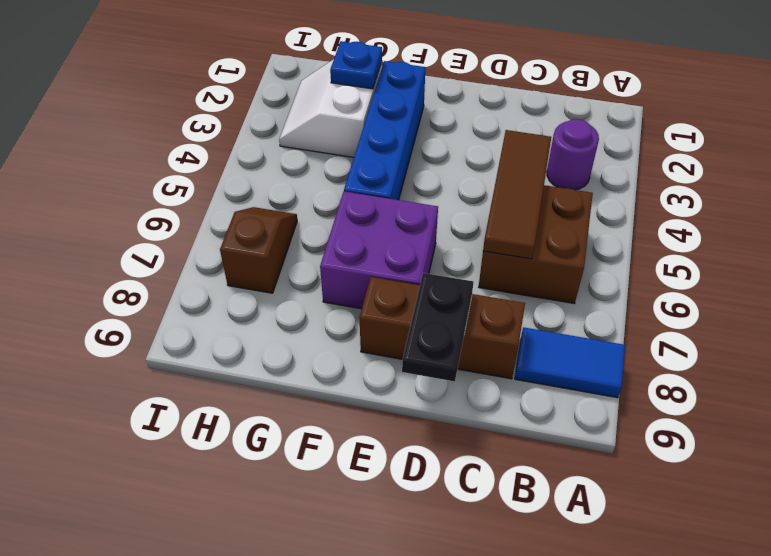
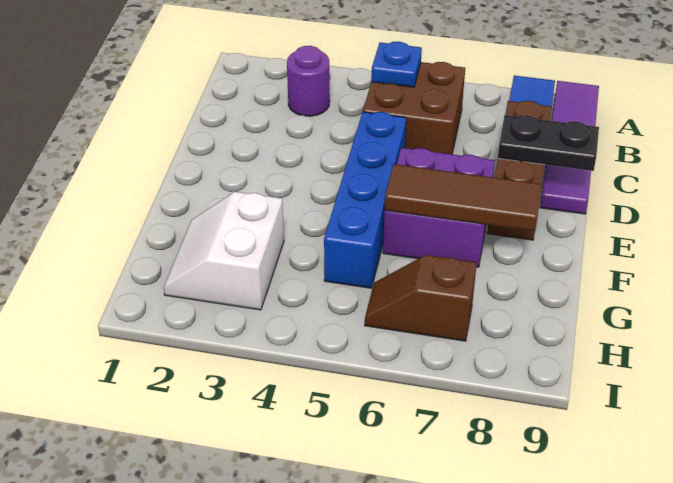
none -> purple 1x4 tile [540,81,599,214]
brown 1x3 tile [483,130,551,259] -> brown 1x3 tile moved to [385,164,542,231]
blue 1x4 brick [344,61,426,200] -> blue 1x4 brick turned to [324,112,406,288]
white 2x2 slope [279,59,382,157] -> white 2x2 slope turned to [164,192,284,310]
blue 1x1 plate [330,41,382,89] -> blue 1x1 plate moved to [371,42,422,87]

